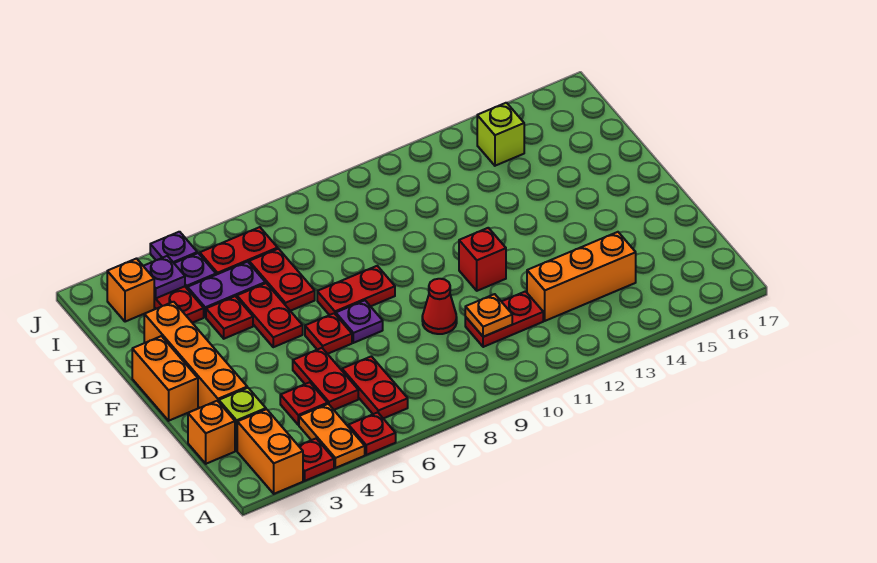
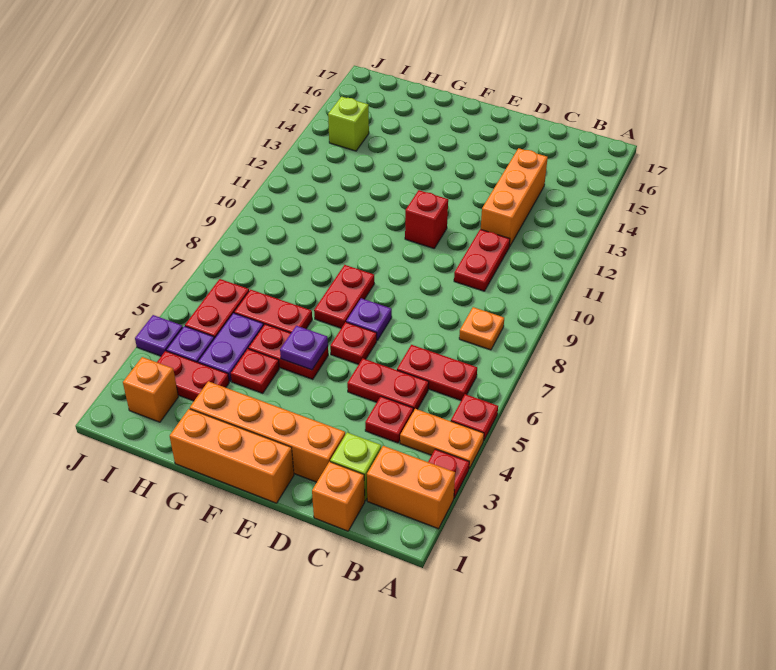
orange 1x1 plate [465,294,512,337] -> orange 1x1 plate moved to [459,307,504,350]
red 1x1 cone [422,279,457,334] -> none
orange 1x2 brick [132,336,198,421] -> orange 1x3 brick [170,409,294,503]
purple 1x1 plate [144,256,185,298] -> purple 1x1 plate moved to [280,326,328,370]

